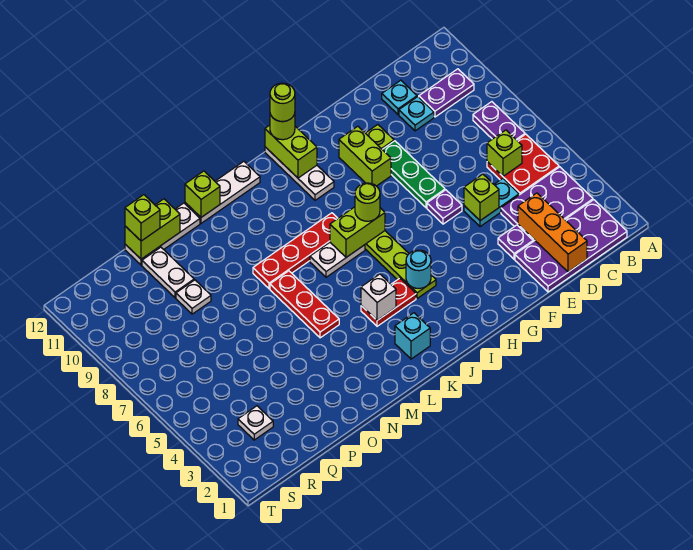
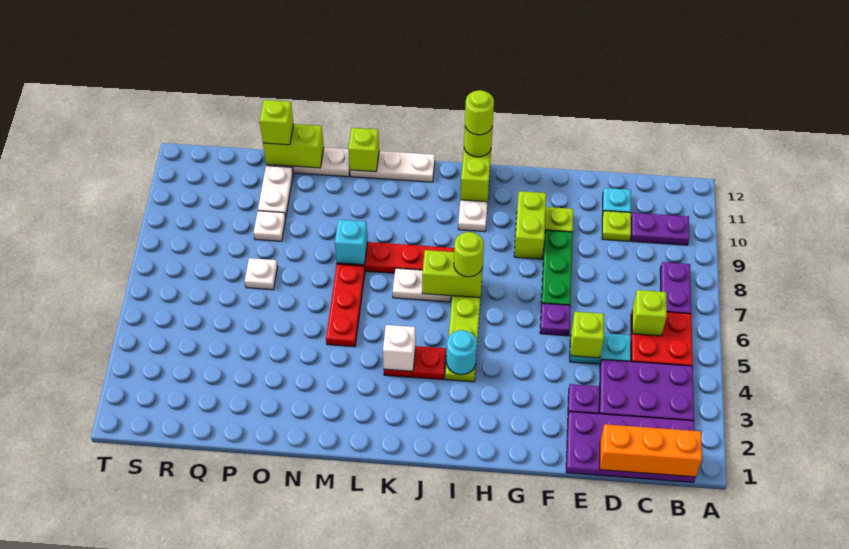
orange 1x3 brick [518,193,587,272] -> orange 1x3 brick turned to [600,424,702,477]
cyan 1x1 plate [399,97,434,131] -> lime 1x1 plate [602,211,631,241]
cyan 1x1 brick [395,313,430,359] -> cyan 1x1 brick moved to [335,220,368,265]
white 1x1 plate [238,406,273,440] -> white 1x1 plate moved to [245,258,278,290]

